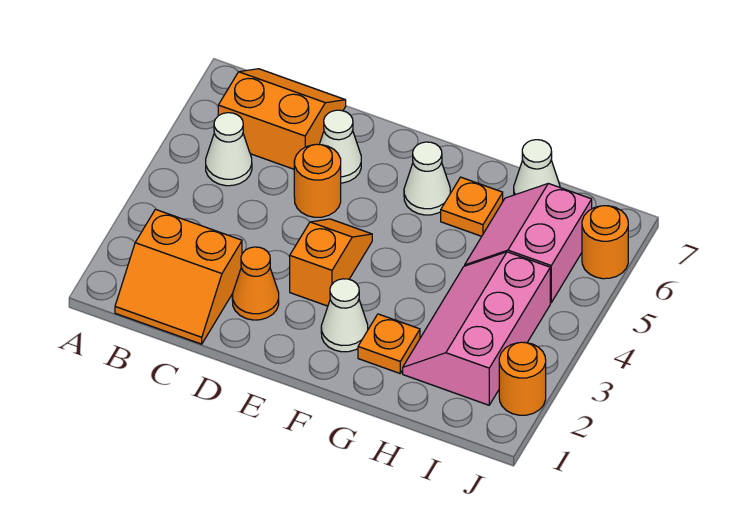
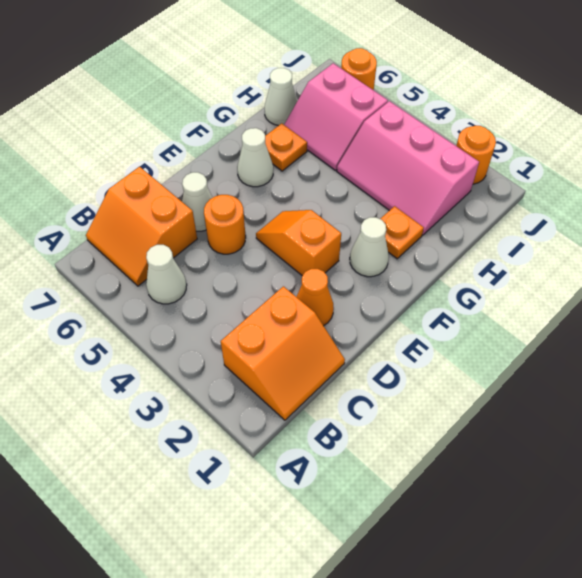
orange 2x2 slope [218,69,346,169] -> orange 2x2 slope turned to [86,167,197,286]

